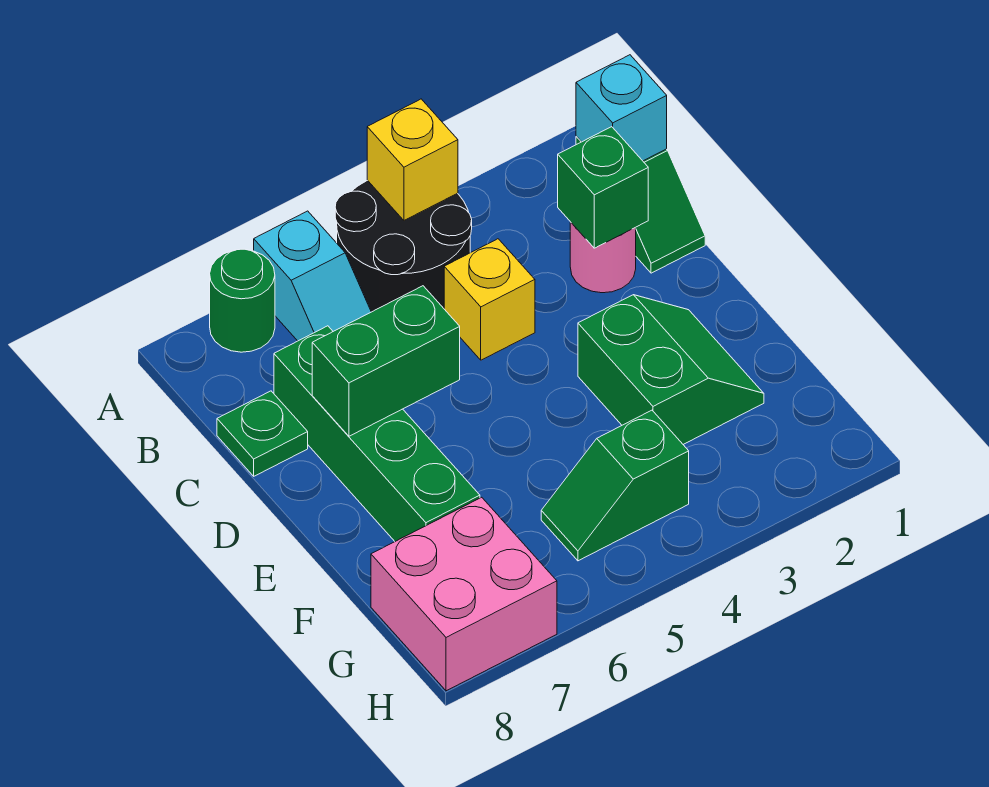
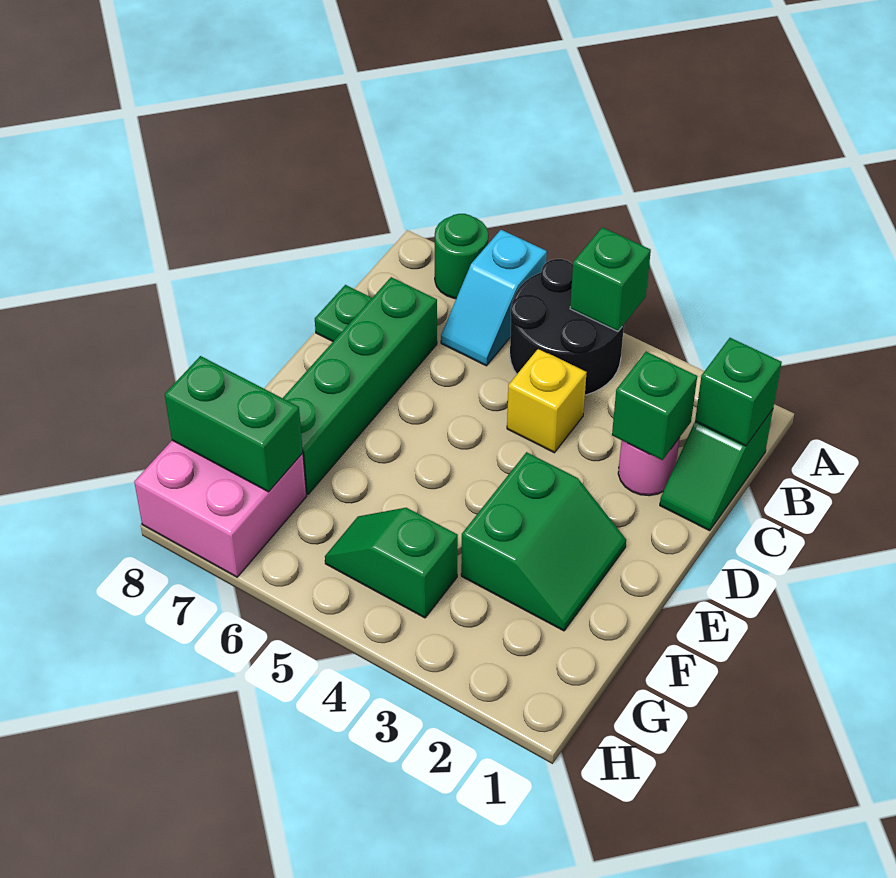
yellow 1x1 brick [367,99,458,220] -> green 1x1 brick [570,227,651,331]
cyan 1x1 brick [576,55,667,161] -> green 1x1 brick [695,338,782,446]
green 1x2 brick [312,286,460,436] -> green 1x2 brick moved to [165,356,303,492]

